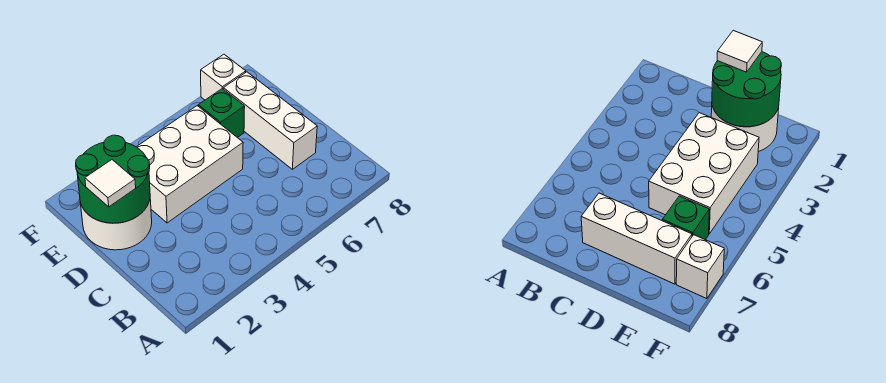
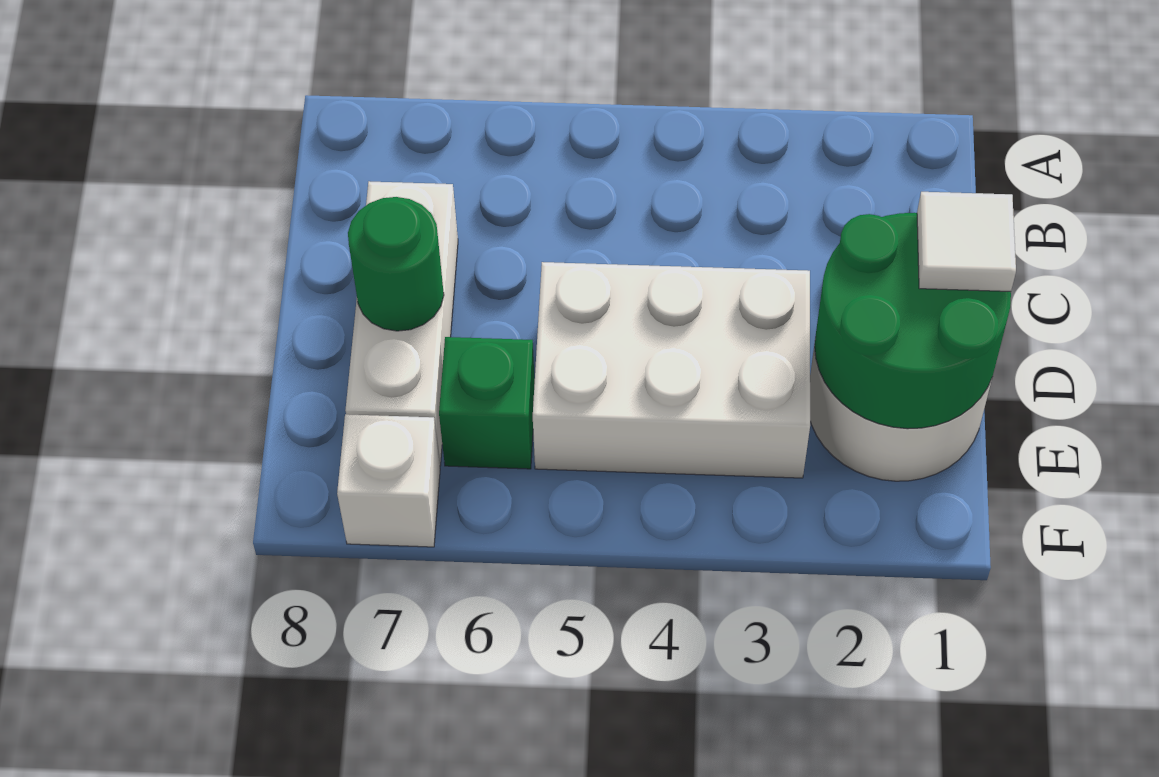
none -> green 1x1 round brick [348,197,444,331]

